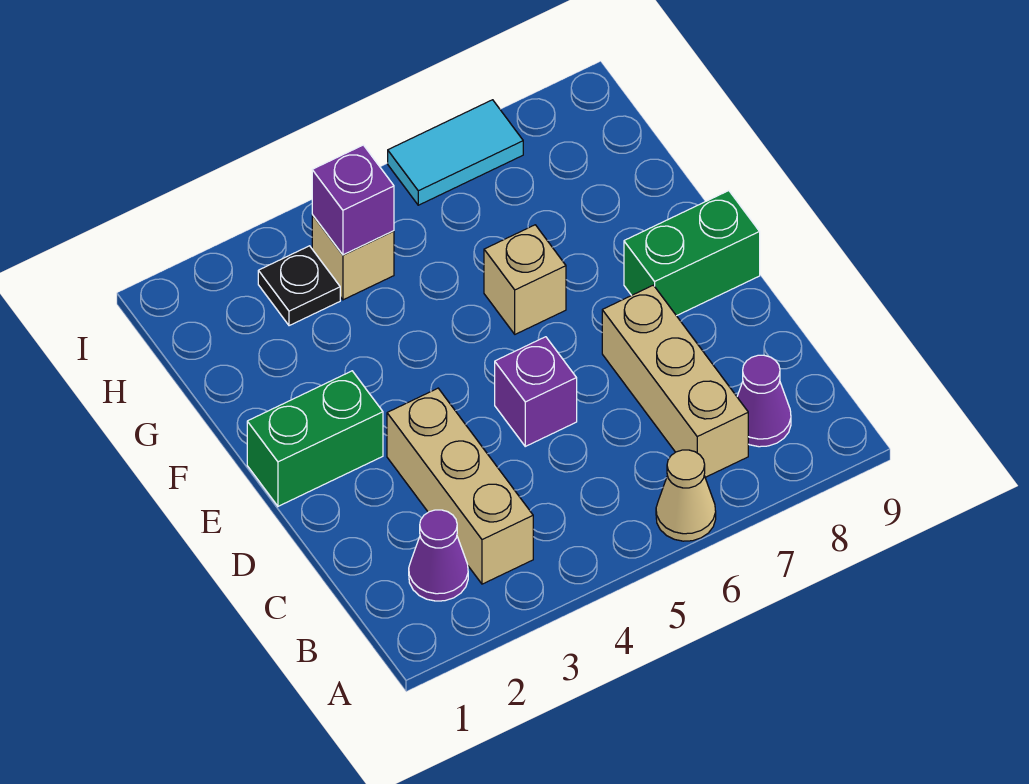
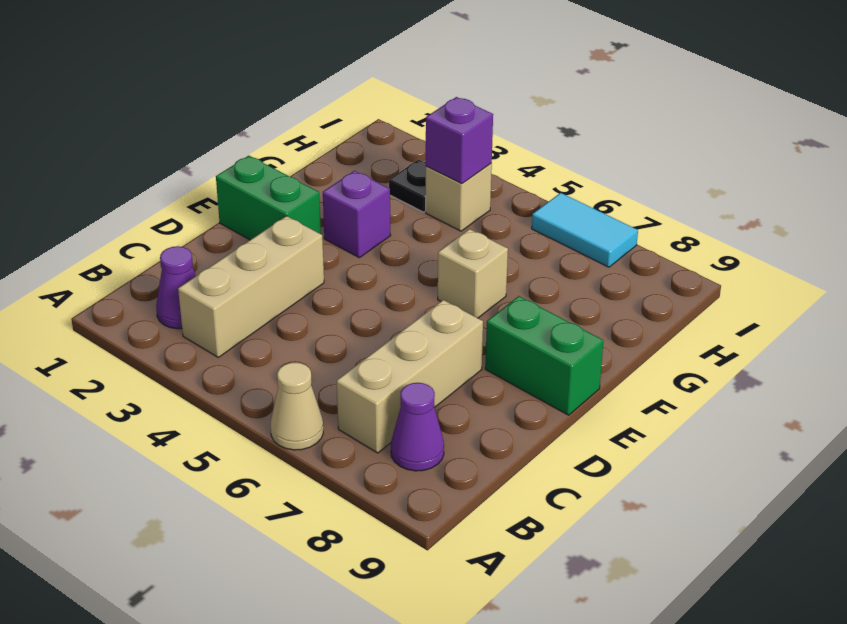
purple 1x1 brick [495,337,577,446] -> purple 1x1 brick moved to [323,171,391,258]

